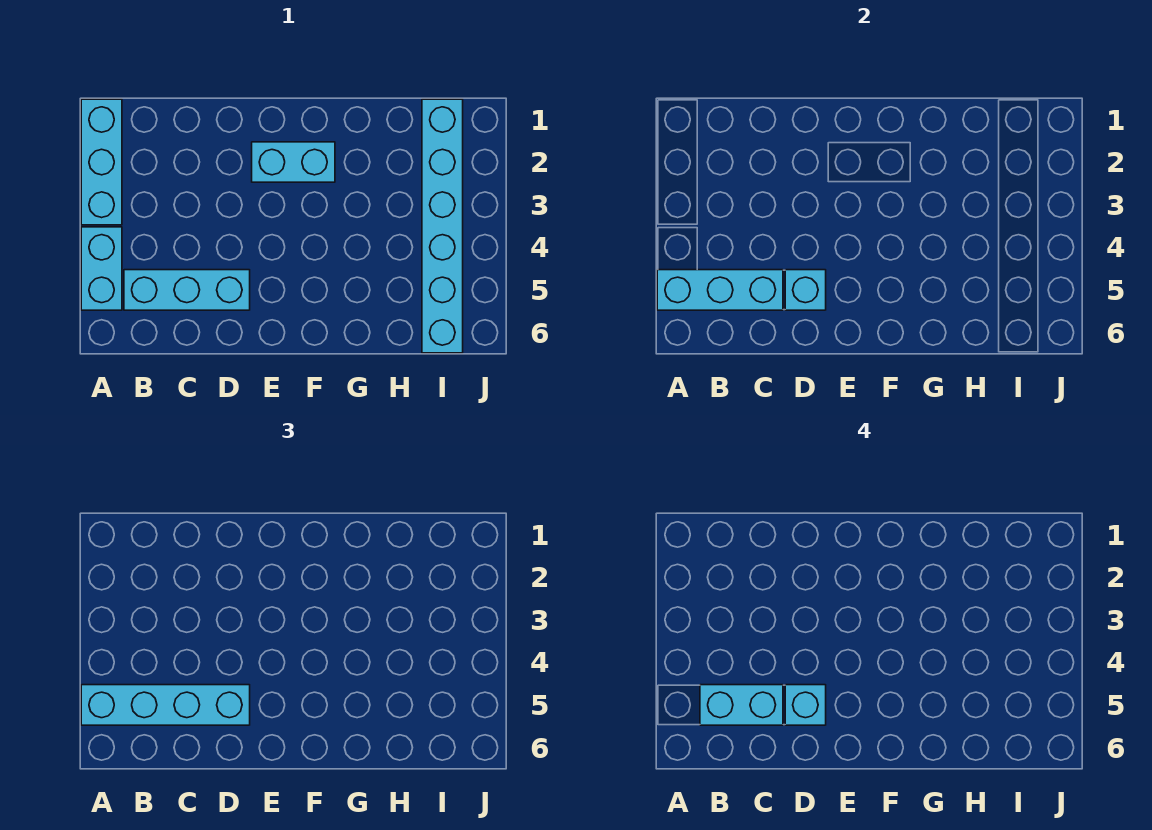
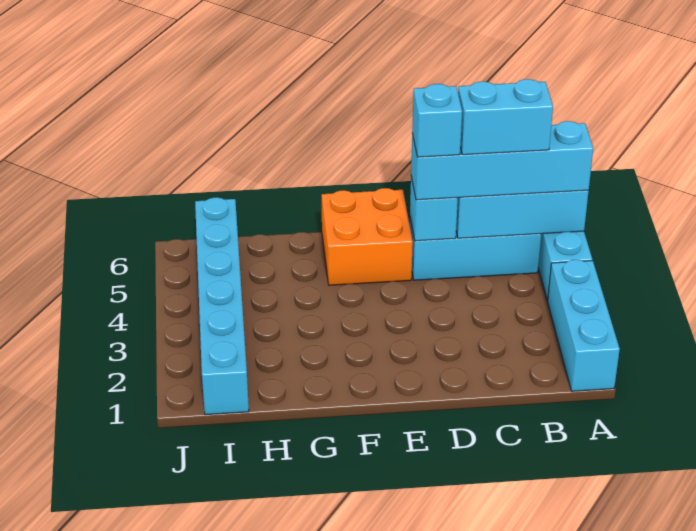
cyan 1x2 brick [252,142,335,182] -> none
none -> orange 2x2 brick [321,188,413,285]

